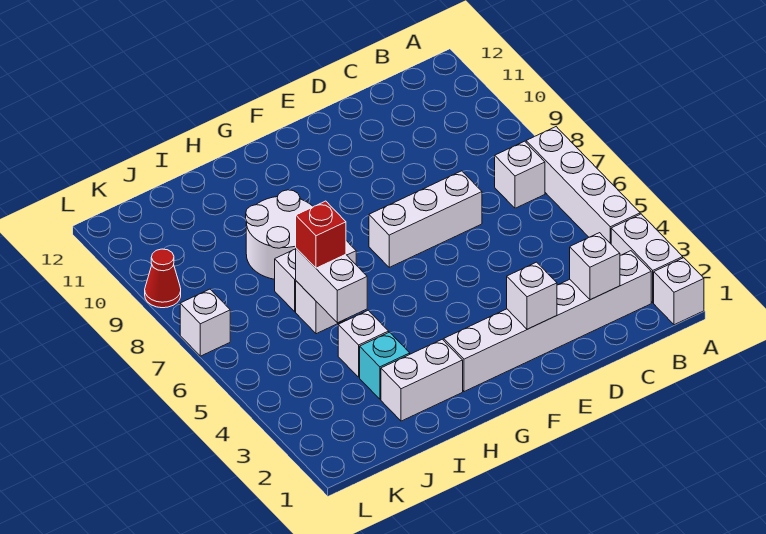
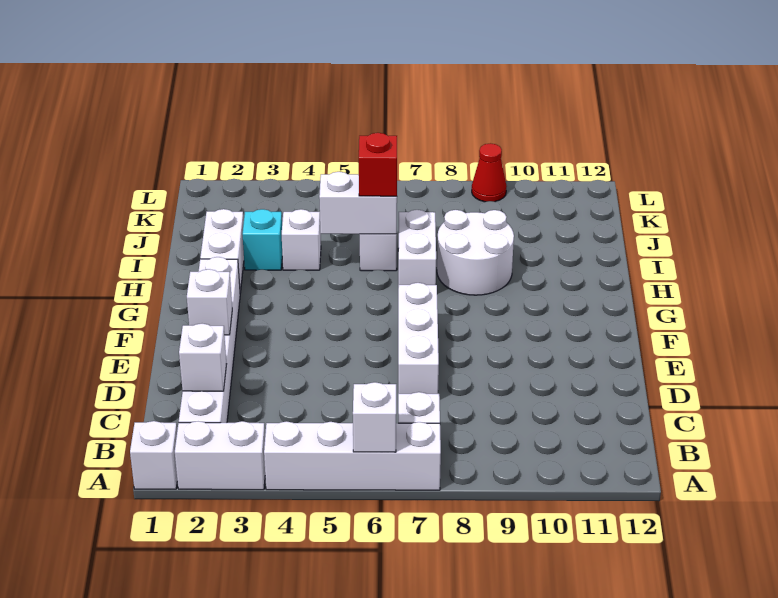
white 1x1 brick [180,289,230,356] -> white 1x1 brick moved to [353,382,396,452]

